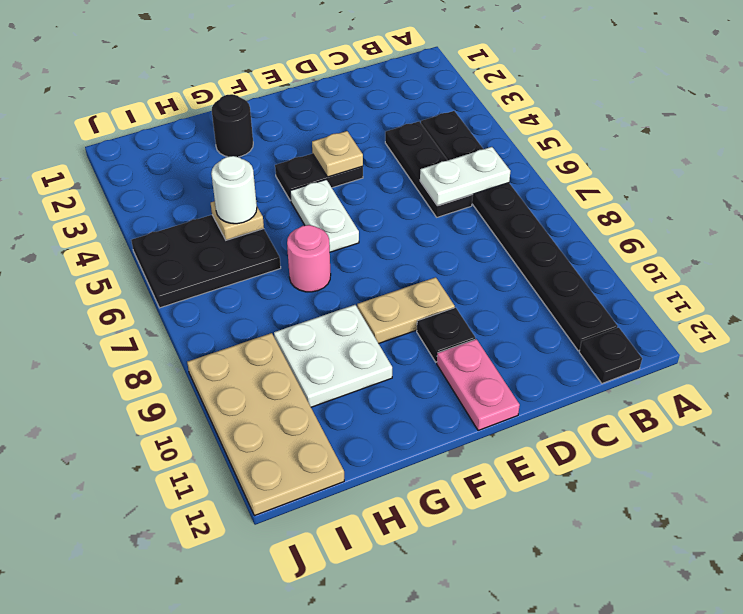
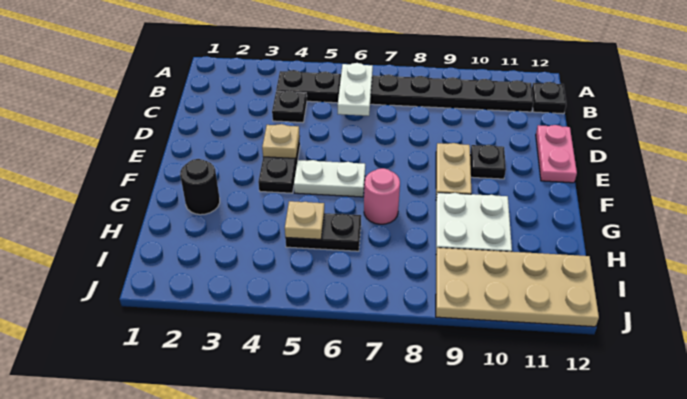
black 1x3 plate [385,122,473,217] -> black 1x1 plate [272,90,307,123]
pink 1x2 plate [437,339,520,431] -> pink 1x2 plate turned to [536,125,577,183]
black 2x3 plate [131,215,281,308] -> black 1x2 plate [285,213,361,251]
white 1x1 round brick [211,156,257,224] -> none

